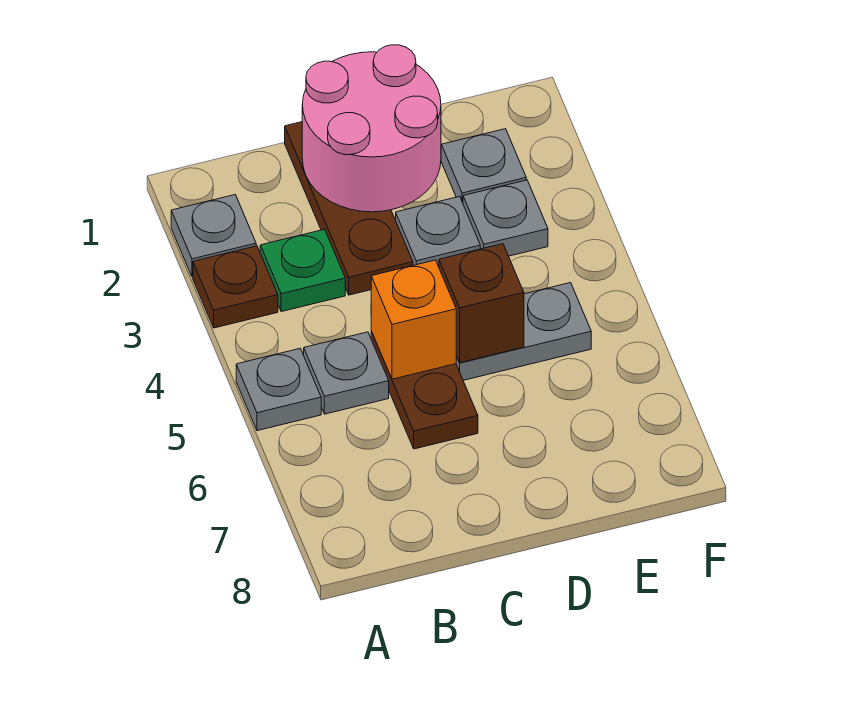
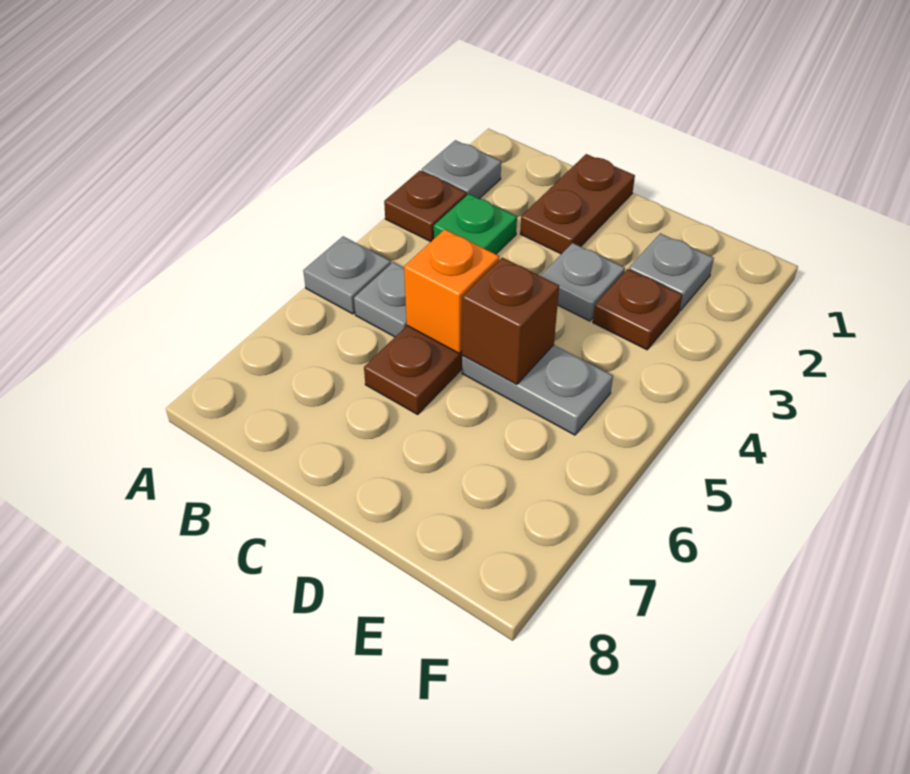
brown 1x3 plate [285,122,413,295] -> brown 1x2 plate [520,154,635,254]
pink 2x2 round brick [302,45,441,212] -> none
grey 1x1 plate [463,180,548,256] -> brown 1x1 plate [593,269,682,350]

